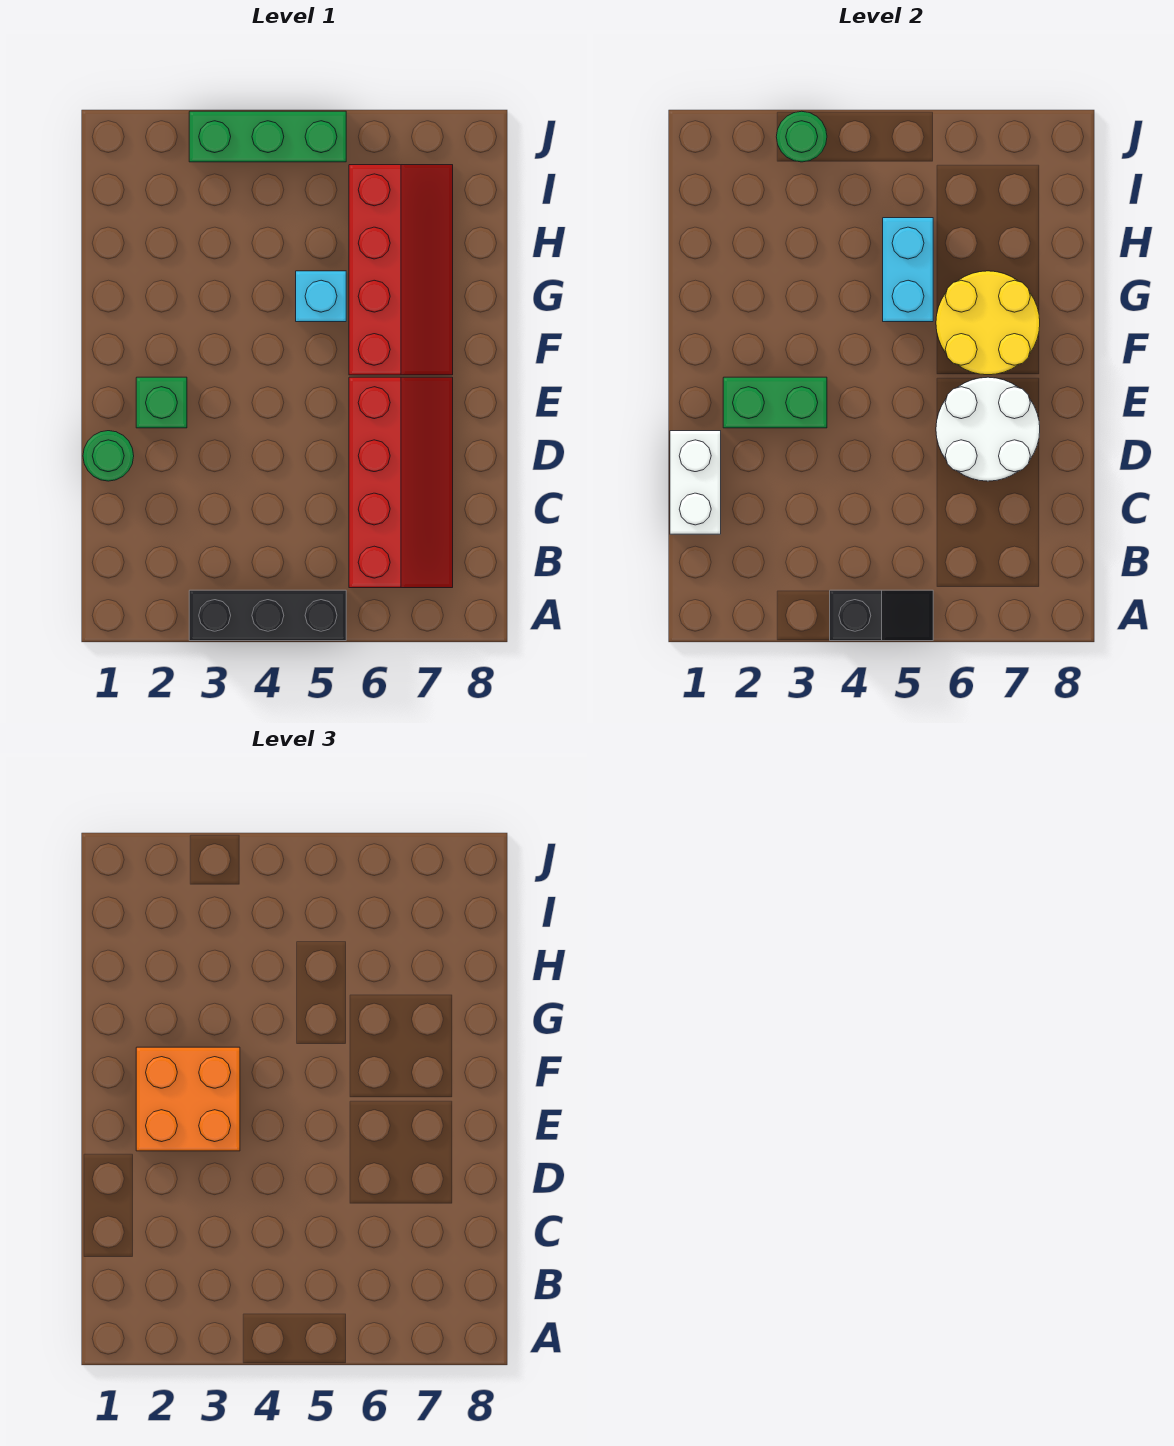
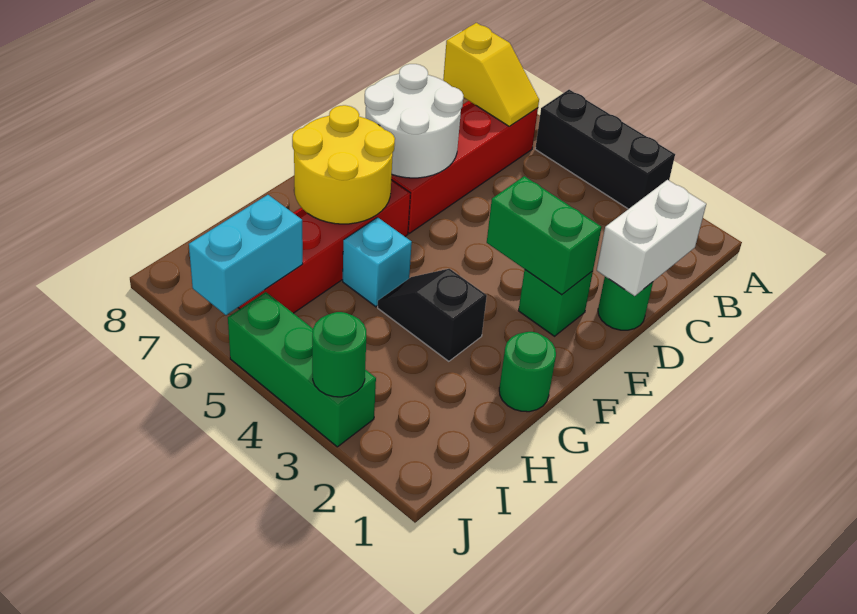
black 1x2 slope [830,590,933,641] -> black 1x2 slope moved to [378,269,487,361]
none -> yellow 1x2 slope [443,23,539,126]
orange 2x2 brick [136,1047,240,1151] -> none
none -> green 1x1 round brick [499,332,556,412]
cyan 1x2 brick [883,218,933,322] -> cyan 1x2 brick moved to [189,195,303,315]

